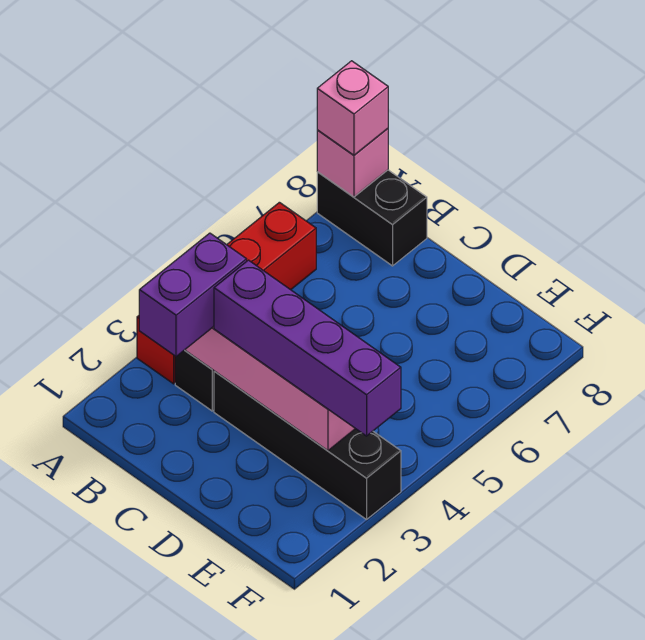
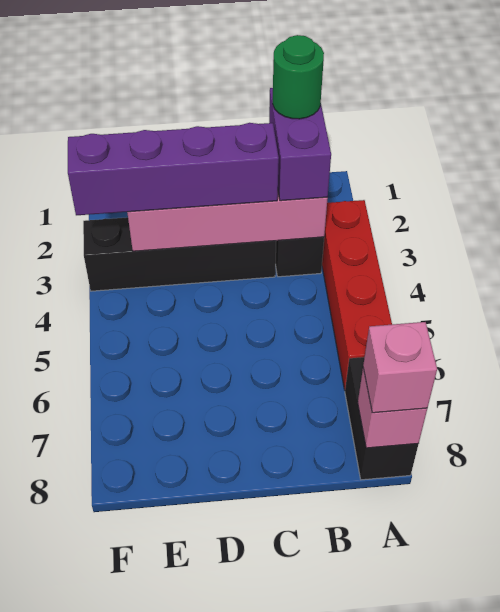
black 1x2 brick [317,170,427,266] -> black 1x2 brick turned to [345,357,418,480]
none -> green 1x1 round brick [273,35,324,119]

